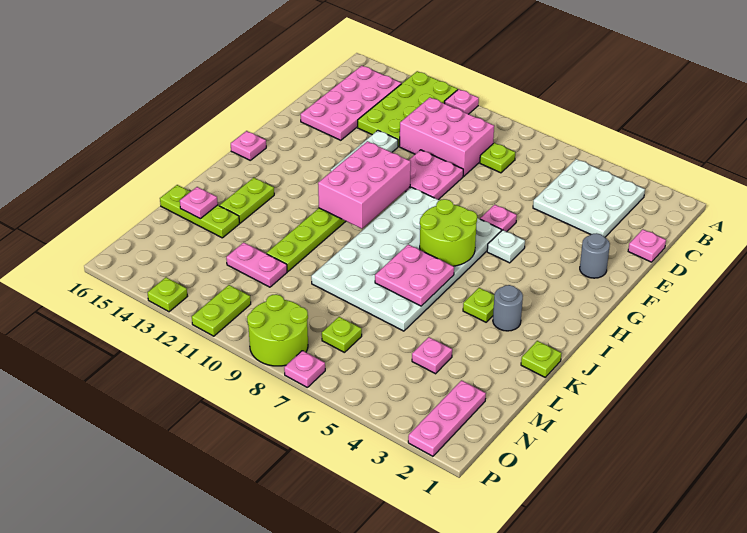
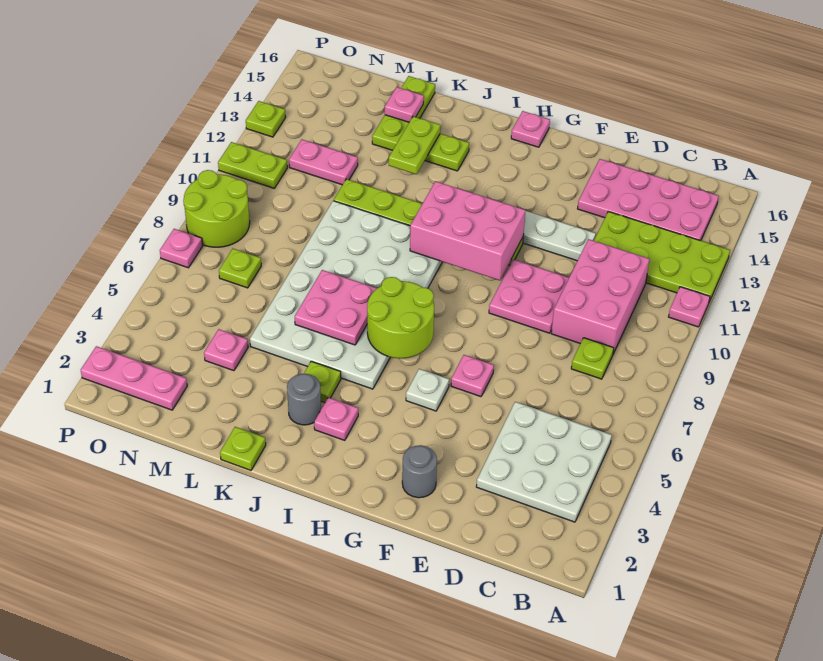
pink 1x1 plate [628,229,666,262] -> pink 1x1 plate moved to [314,397,358,440]
white 4x6 plate [311,187,501,331] -> white 4x6 plate turned to [250,201,442,389]
none -> lime 1x2 plate [389,116,440,174]
pink 1x2 plate [226,242,287,287] -> pink 1x2 plate turned to [289,140,358,185]

